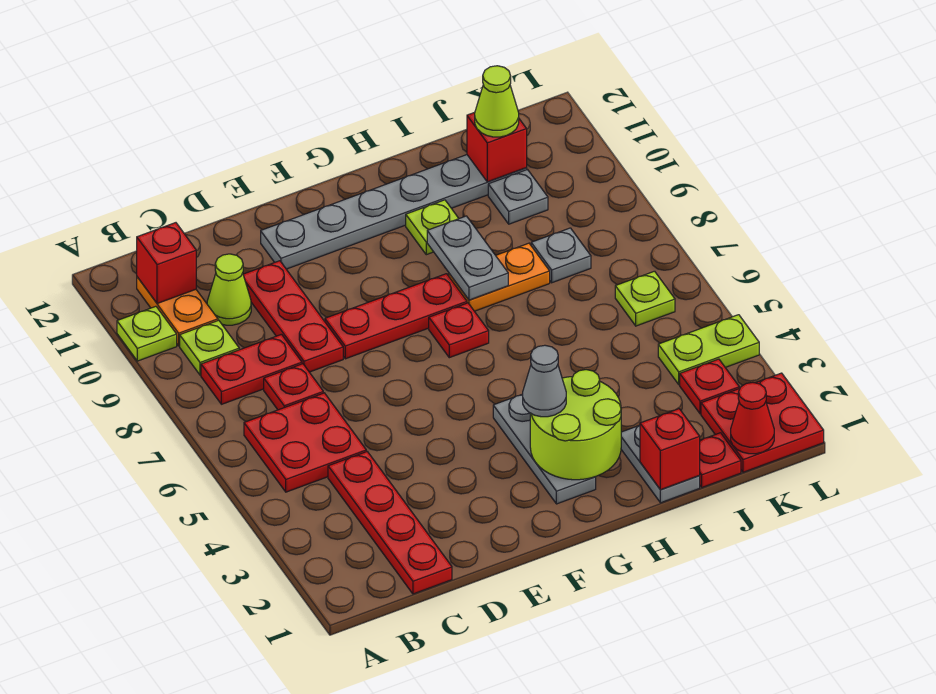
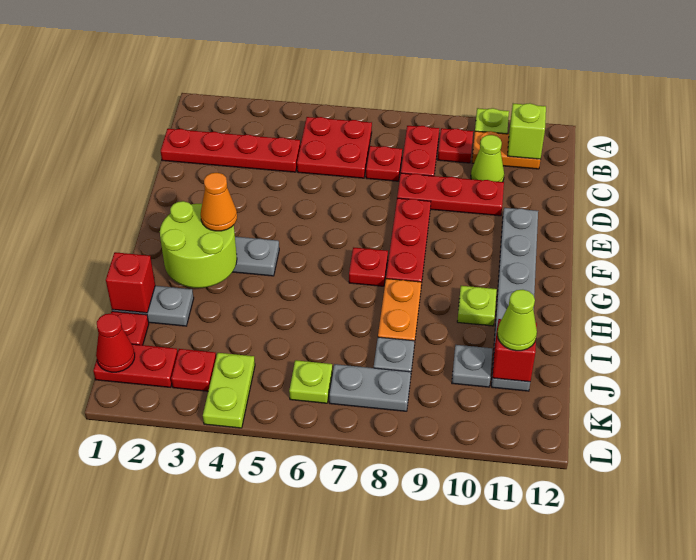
lime 1x1 plate [180,320,239,375] -> red 1x1 plate [438,128,473,163]
red 1x1 brick [137,223,196,304] -> lime 1x1 brick [508,103,546,159]
grey 1x1 cone [523,345,566,417] -> orange 1x1 cone [201,173,237,231]
grey 1x2 plate [427,216,508,300] -> grey 1x2 plate moved to [329,364,411,411]
red 2x2 plate [701,373,824,472] -> red 1x2 plate [93,344,178,387]

